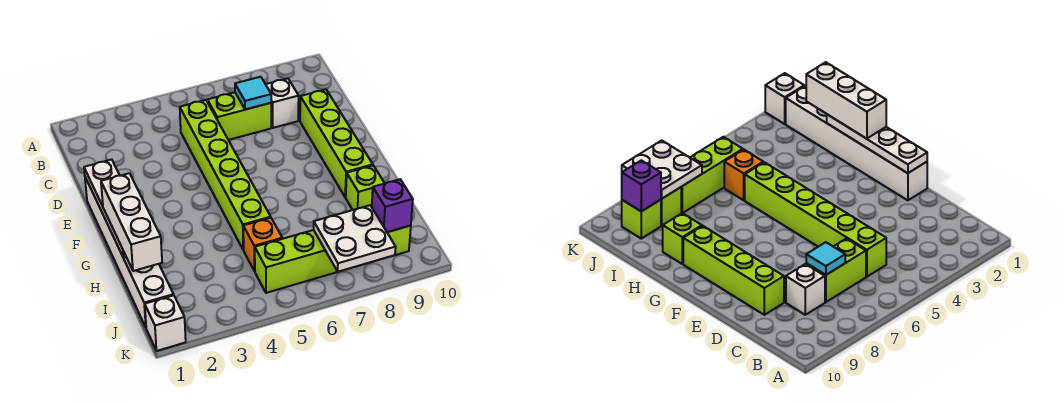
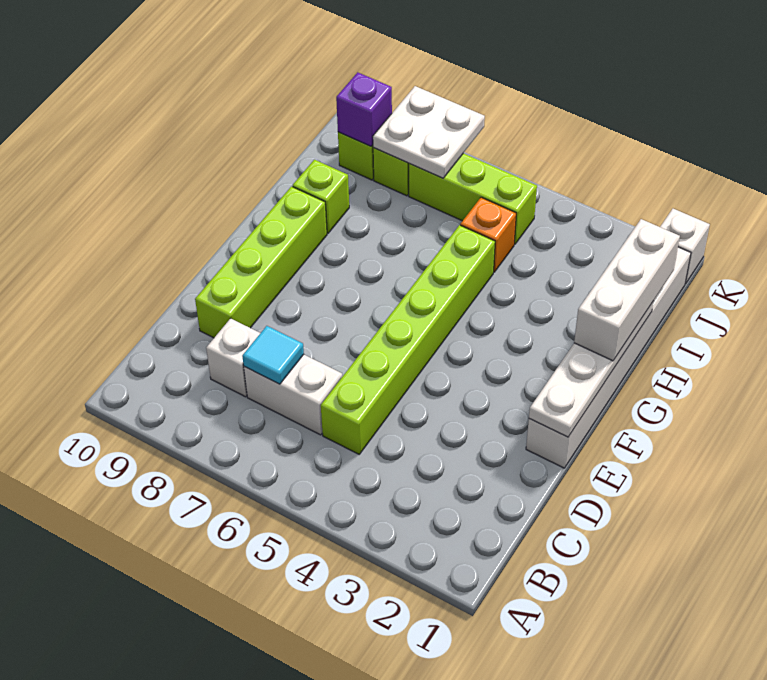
lime 1x2 brick [207,92,271,140] -> white 1x2 brick [244,355,343,435]

